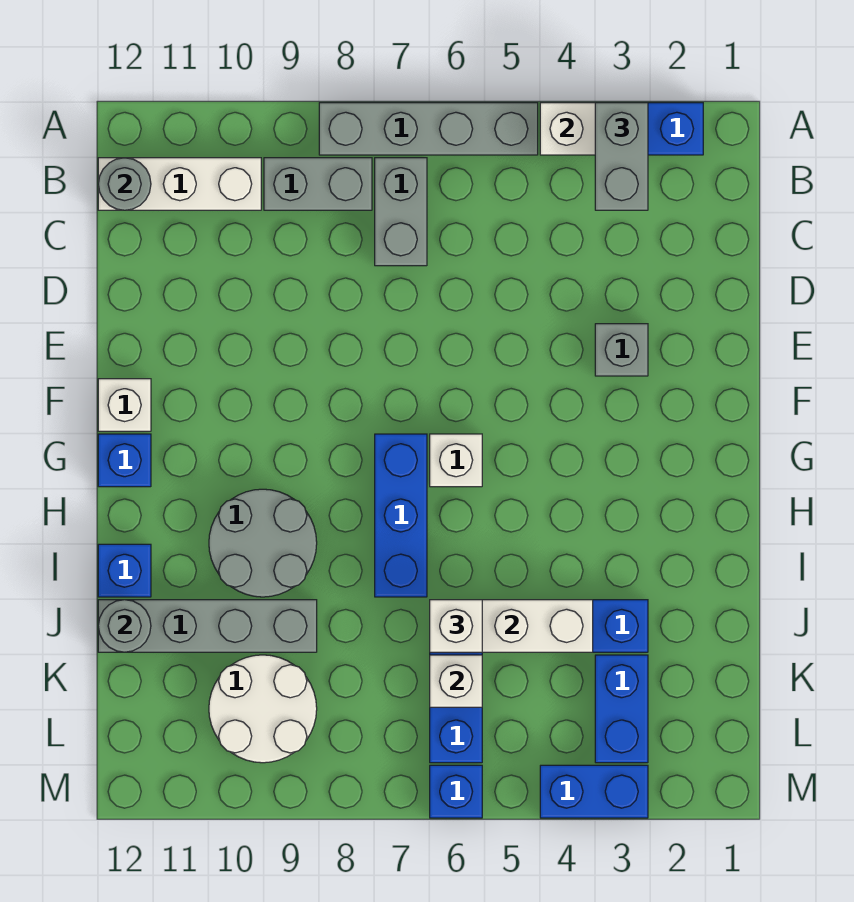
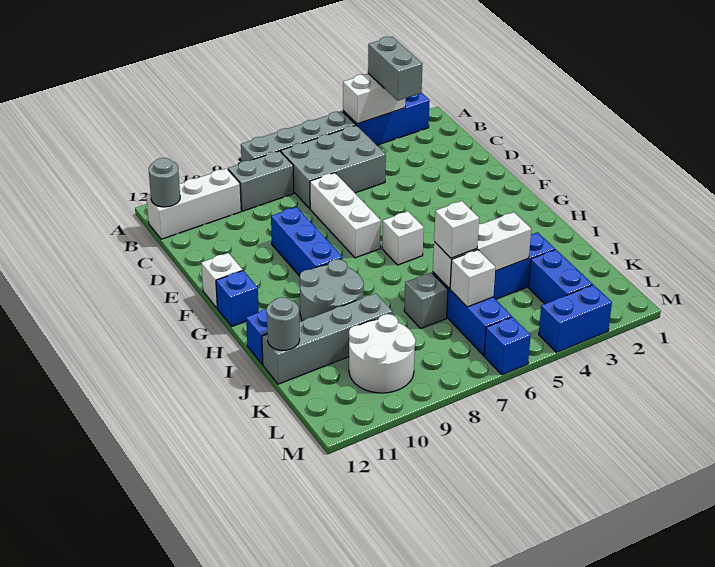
grey 1x2 brick [375,158,427,266] -> grey 2x3 brick [281,125,386,209]
none -> white 1x3 brick [310,173,381,258]
grey 1x1 brick [595,324,648,376] -> grey 1x1 brick moved to [404,272,448,328]
blue 1x3 brick [375,434,427,597] -> blue 1x3 brick moved to [271,207,342,276]

